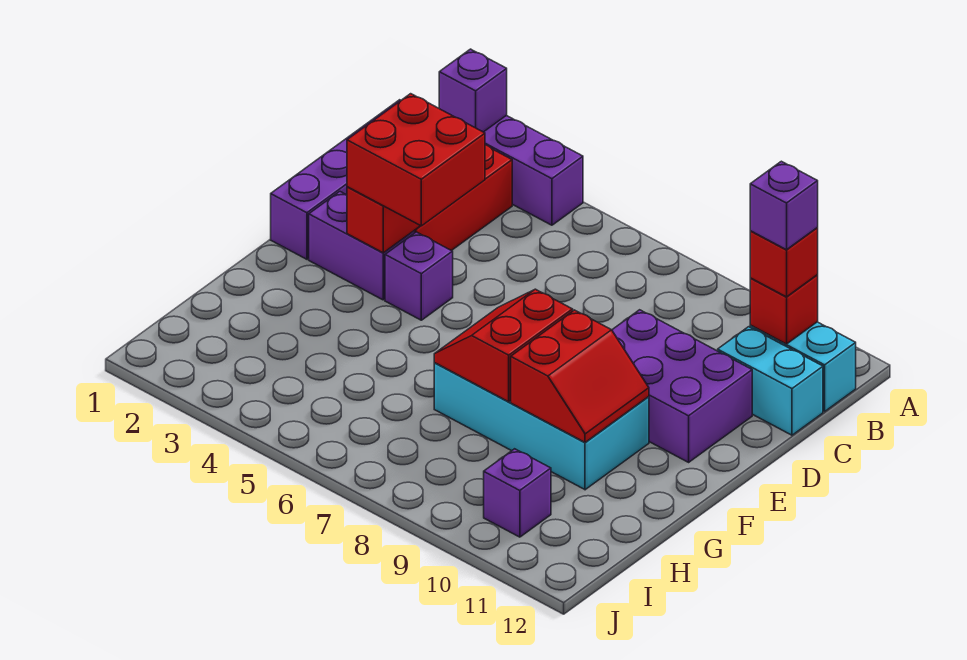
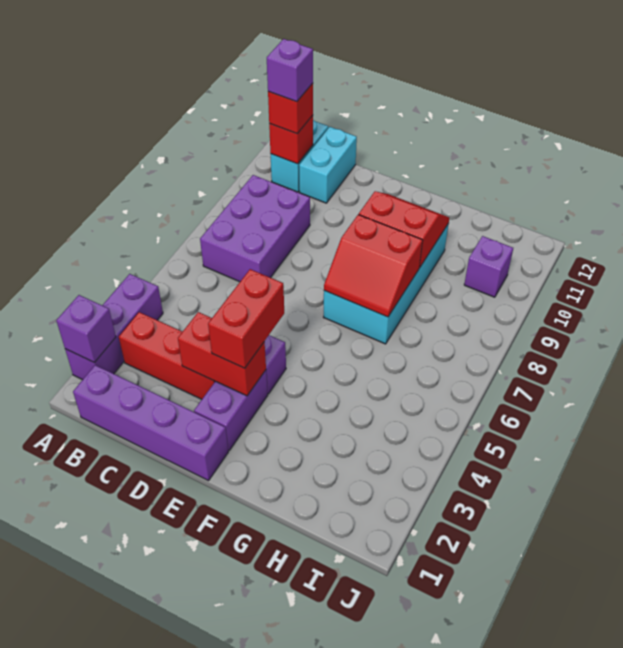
red 2x2 brick [347,94,485,226] -> red 1x2 brick [208,269,284,368]
purple 2x3 brick [612,310,752,462] -> purple 2x3 brick moved to [200,175,310,282]

